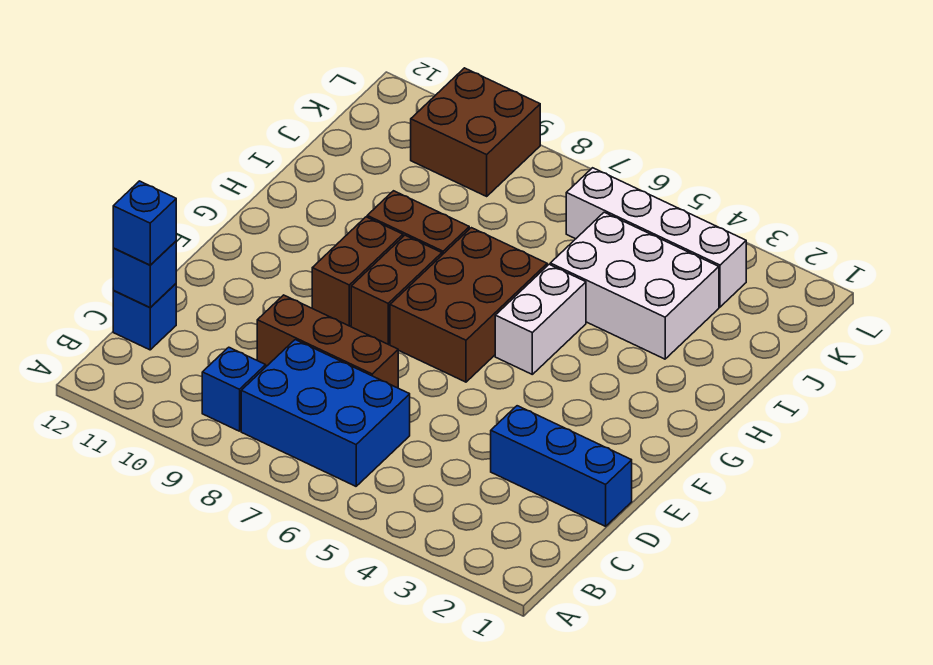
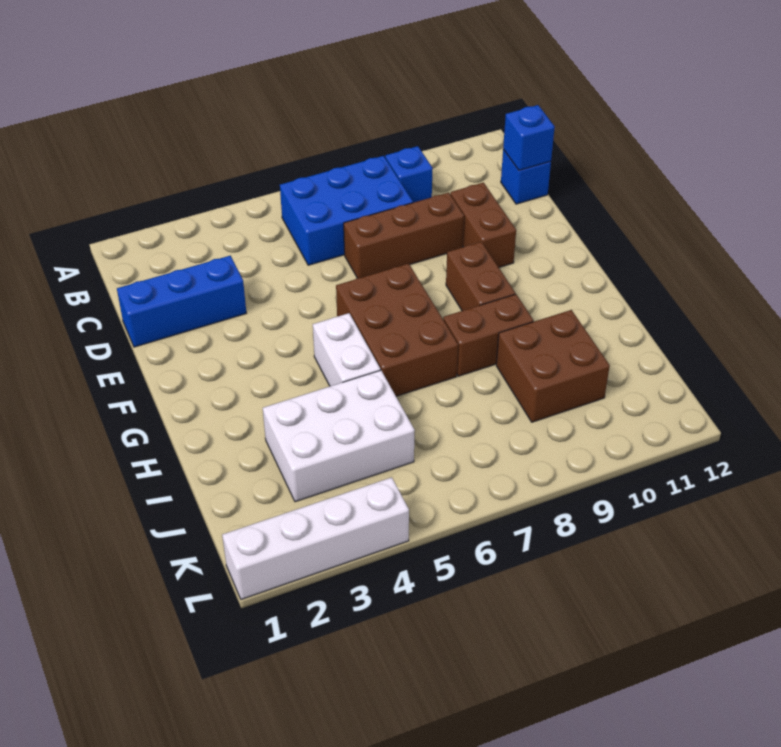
blue 1x1 brick [113,181,176,265] -> none
brown 1x2 brick [351,235,442,345] -> brown 1x2 brick moved to [450,183,516,267]
white 1x4 brick [566,168,746,307] -> white 1x4 brick moved to [222,477,409,599]
brown 2x2 brick [411,68,540,196] -> brown 2x2 brick moved to [496,310,610,422]

